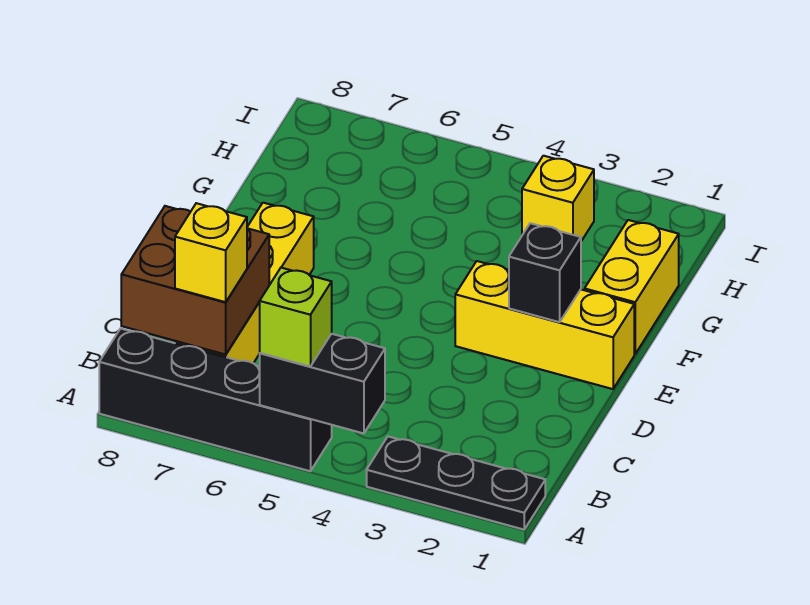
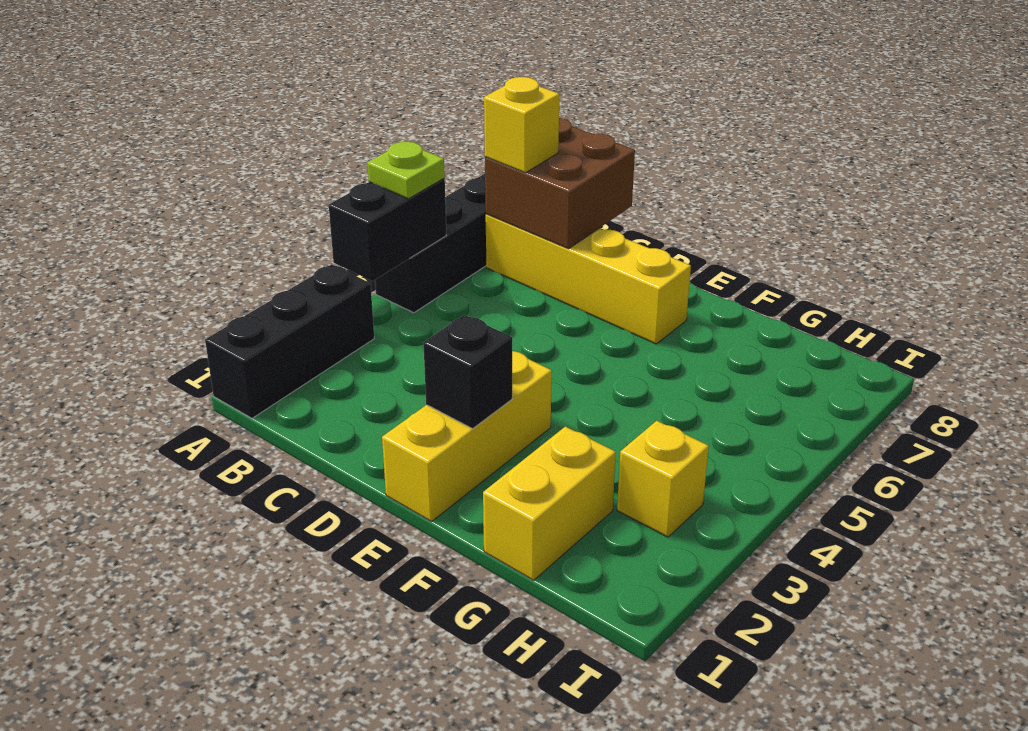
black 1x3 plate [367,437,545,530] -> black 1x3 brick [205,265,374,418]
lime 1x1 brick [260,268,332,366] -> lime 1x1 plate [367,142,445,199]
yellow 1x2 brick [585,220,679,354] -> yellow 1x2 brick turned to [483,427,616,580]

